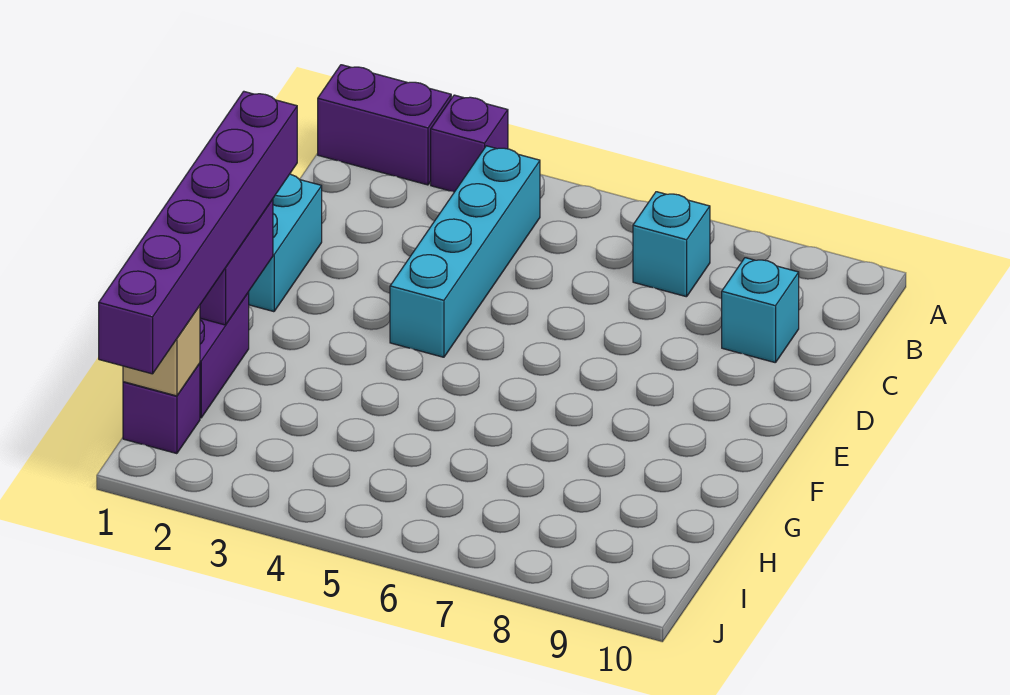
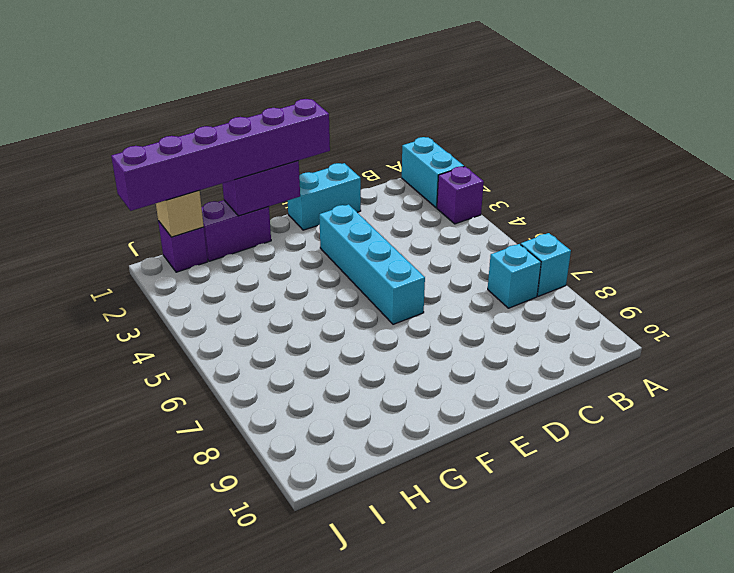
purple 1x2 brick [318,65,451,185] -> cyan 1x2 brick [402,137,464,208]
cyan 1x4 brick [390,146,540,357] -> cyan 1x4 brick turned to [319,204,425,324]
cyan 1x1 brick [722,258,799,363] -> cyan 1x1 brick moved to [521,233,571,296]

